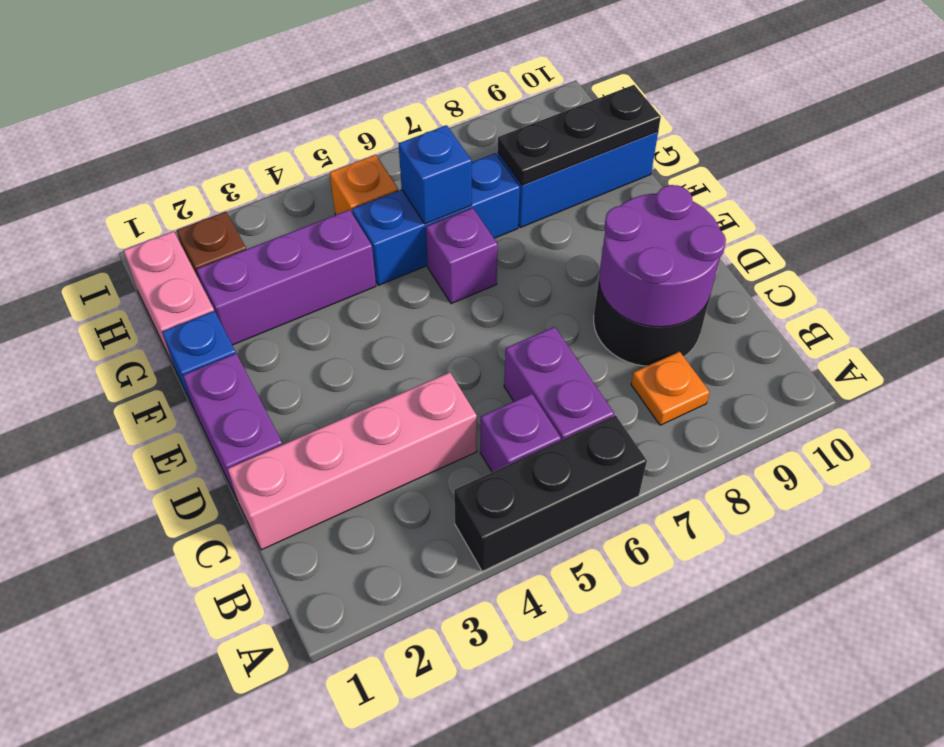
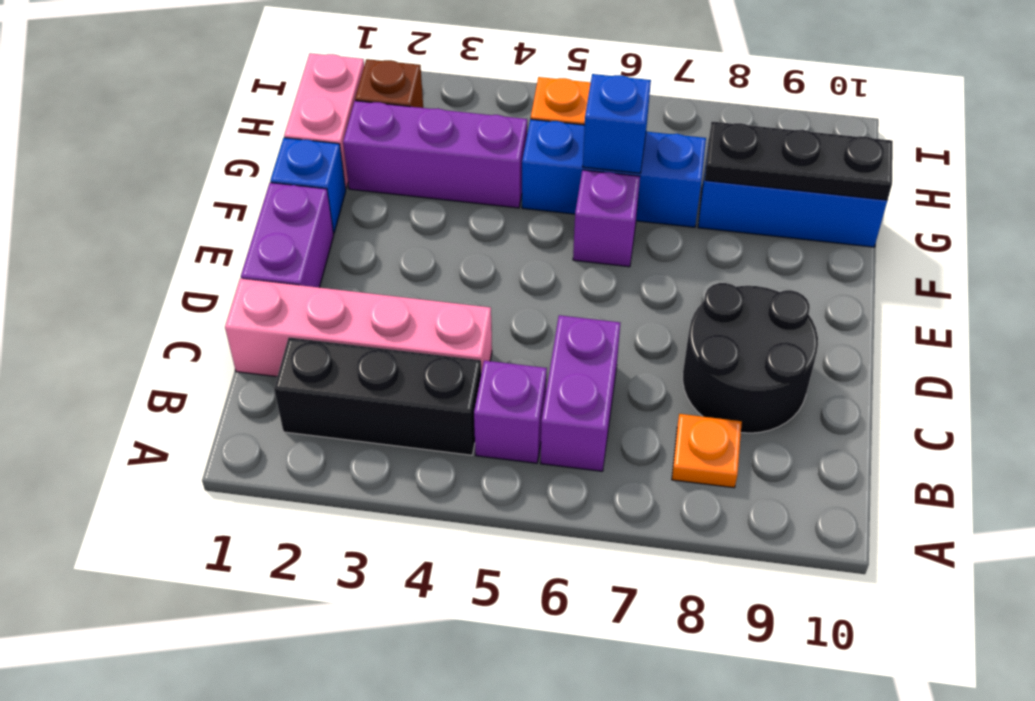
black 1x3 brick [454,415,647,571] -> black 1x3 brick moved to [274,337,481,455]
purple 2x2 round brick [599,185,726,327] -> none

